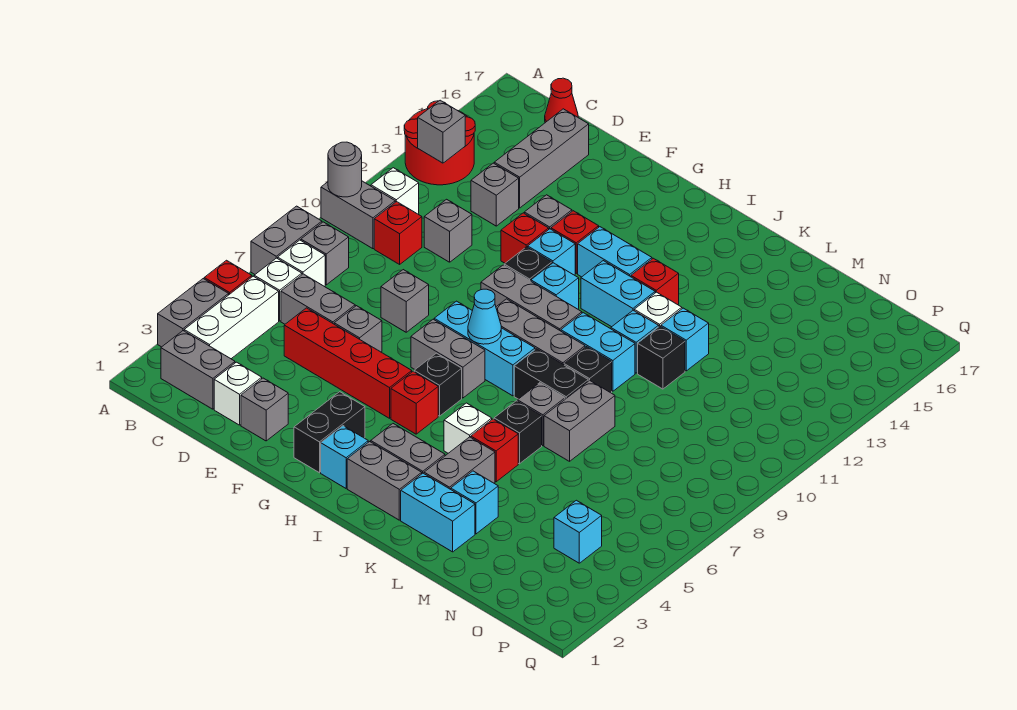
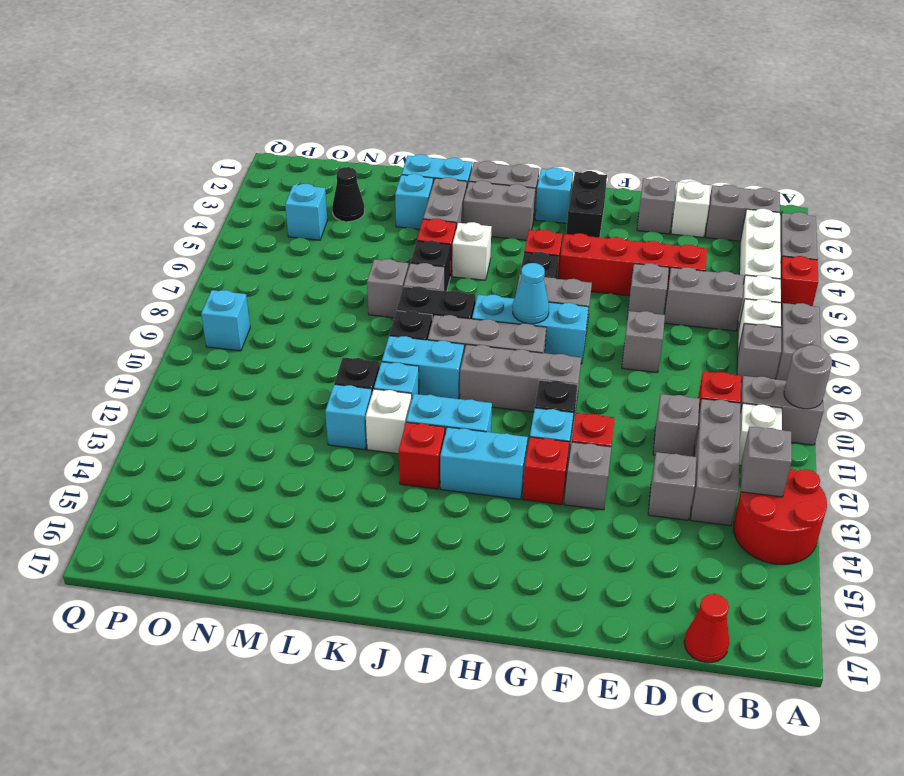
grey 1x3 brick [494,109,589,208] -> grey 1x3 brick moved to [691,399,741,526]
cyan 1x1 brick [531,263,579,309] -> cyan 1x1 brick moved to [201,290,250,351]
grey 1x2 brick [544,381,615,461] -> grey 1x1 brick [367,259,409,318]
none -> black 1x1 cone [332,167,365,222]

